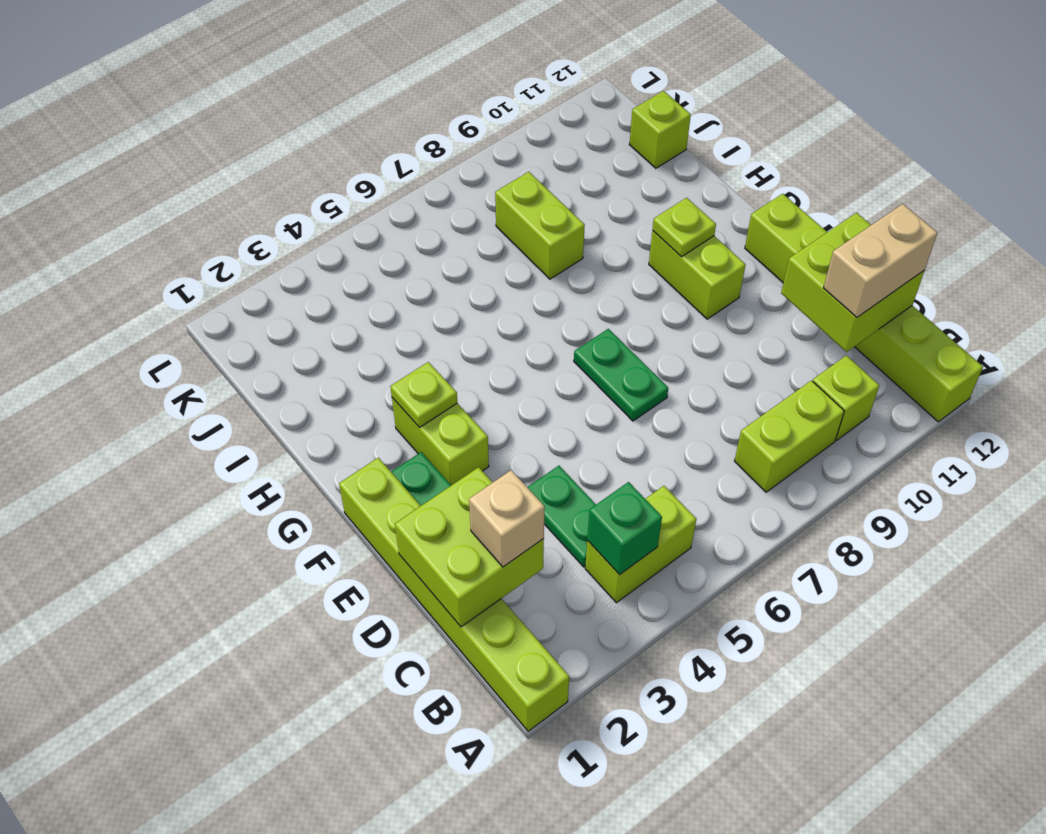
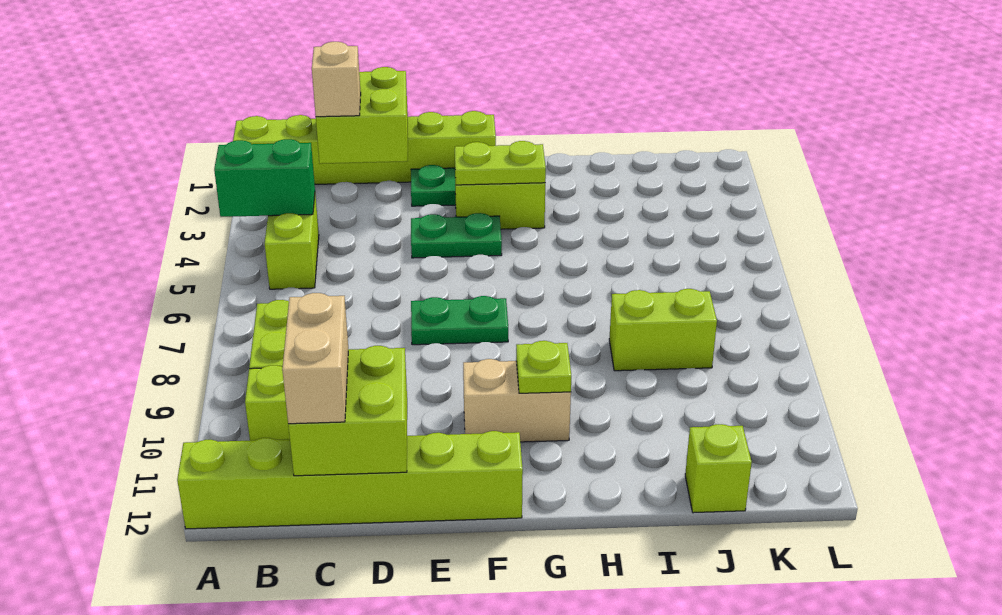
green 1x1 brick [587,482,662,575] -> green 1x2 brick [214,139,315,217]
green 1x2 plate [527,466,596,567] -> green 1x2 plate moved to [411,213,502,258]
lime 1x2 brick [649,231,746,319] -> tan 1x2 brick [463,359,571,442]
lime 1x1 plate [390,362,457,428] -> lime 1x2 plate [455,141,546,185]

